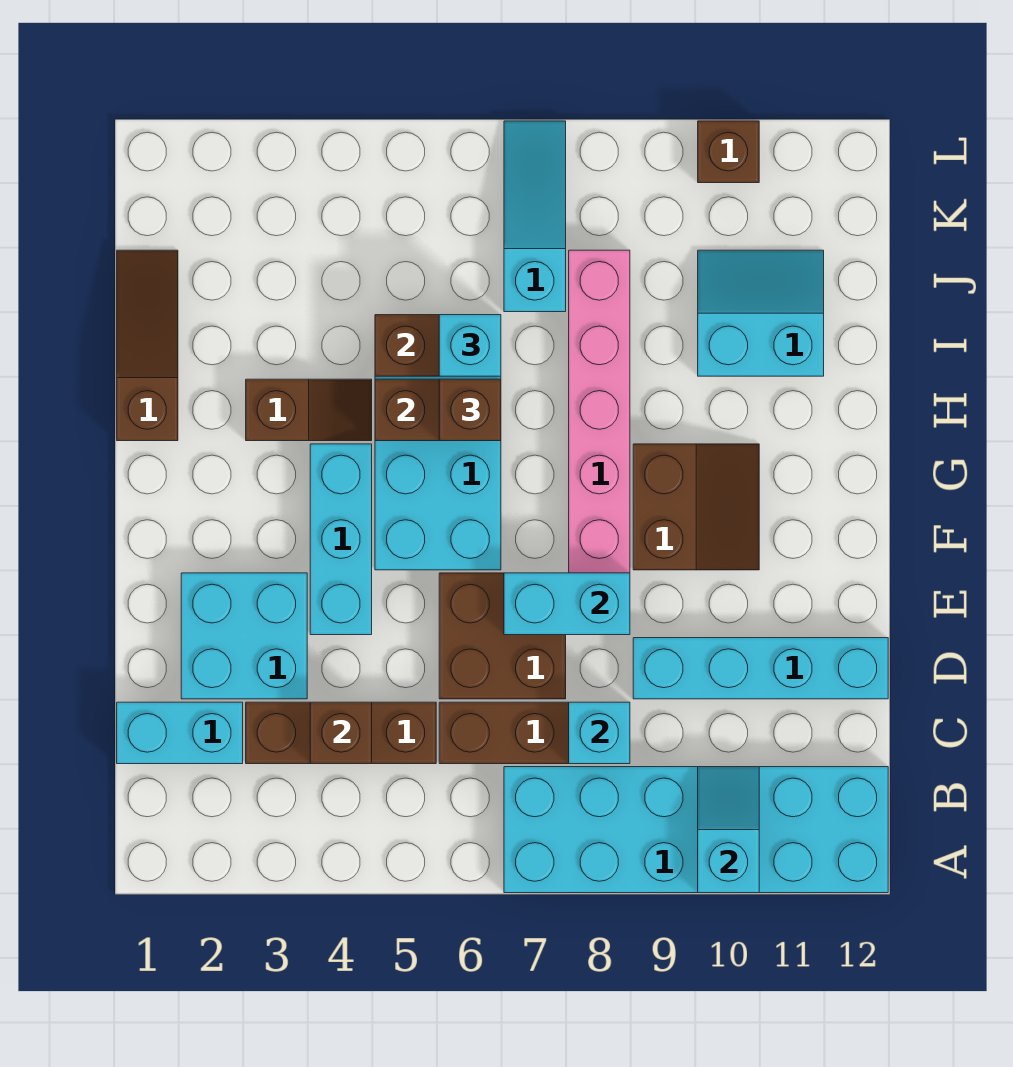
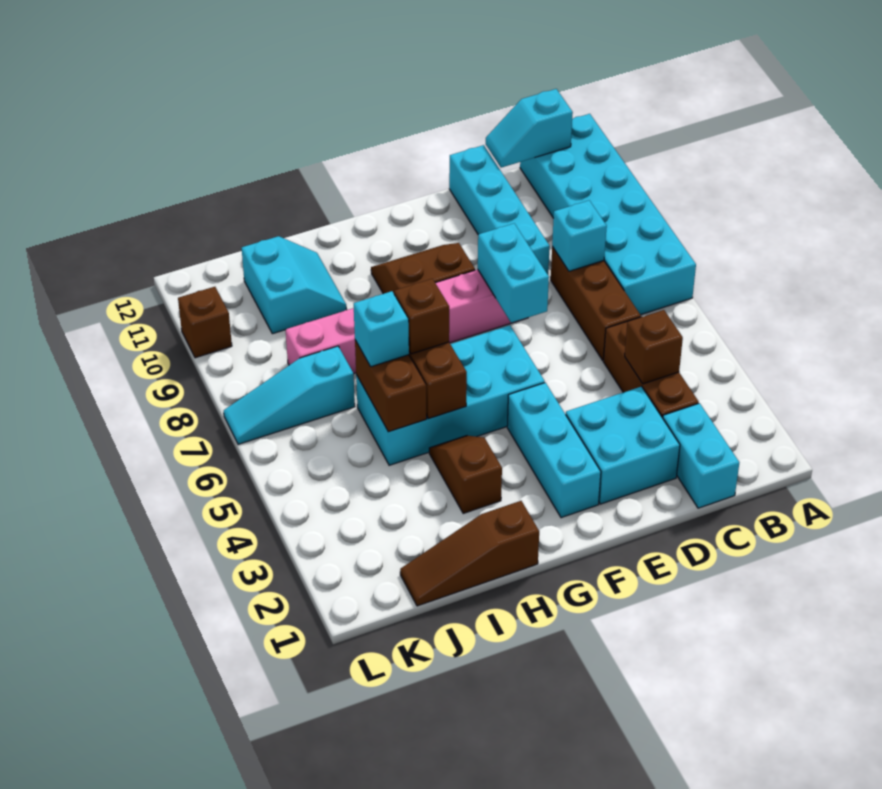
cyan 1x2 slope [698,767,759,893] -> cyan 1x2 slope moved to [486,89,573,168]
brown 2x2 brick [439,573,566,699] -> none
cyan 1x3 brick [310,444,372,635] -> cyan 1x3 brick turned to [507,383,601,518]
cyan 2x2 slope [698,250,824,376] -> cyan 2x2 slope turned to [242,236,347,334]

